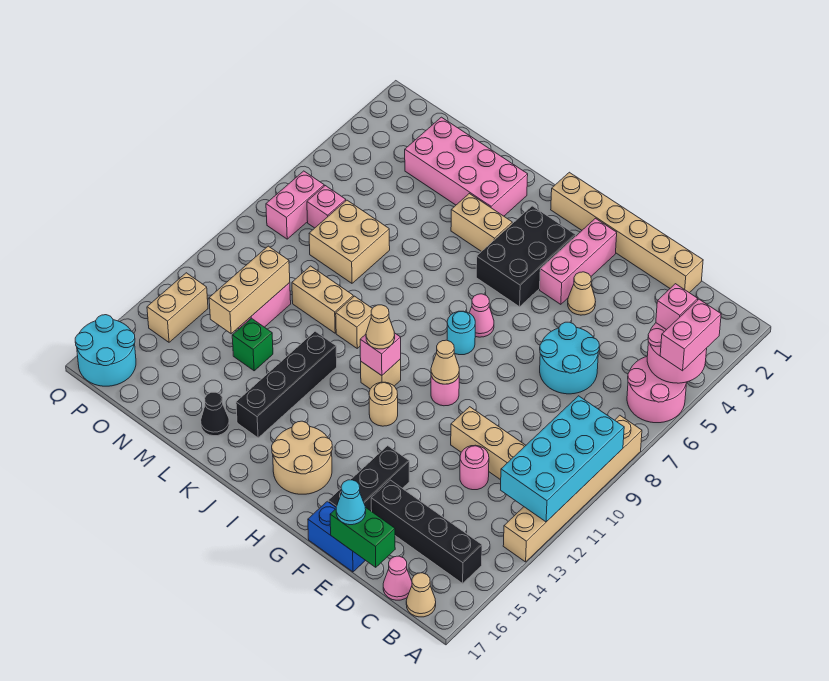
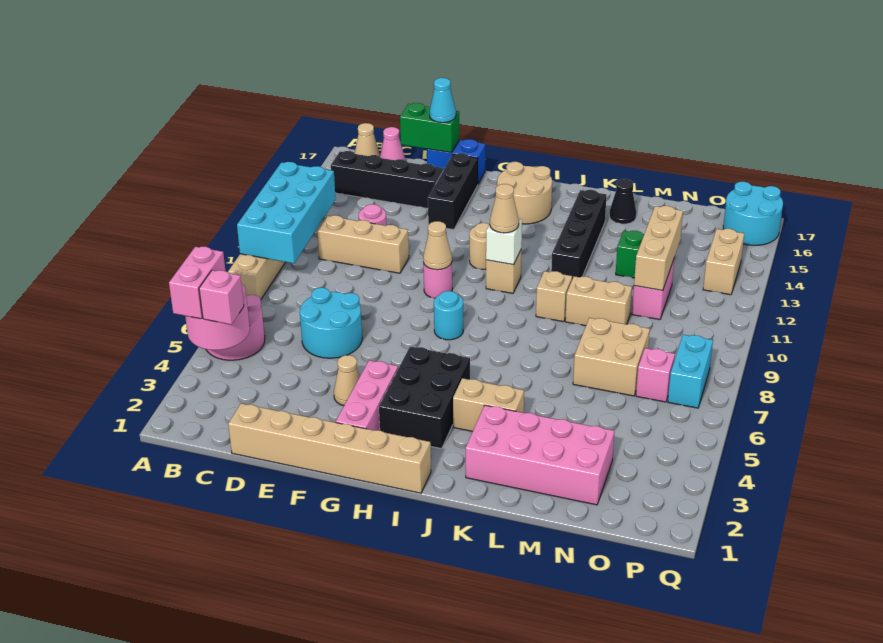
pink 1x1 cone [469,294,494,337] -> none
pink 1x1 brick [360,333,401,376] -> white 1x1 brick [486,219,522,265]
pink 1x2 brick [266,171,324,239] -> cyan 1x2 brick [668,335,713,408]

